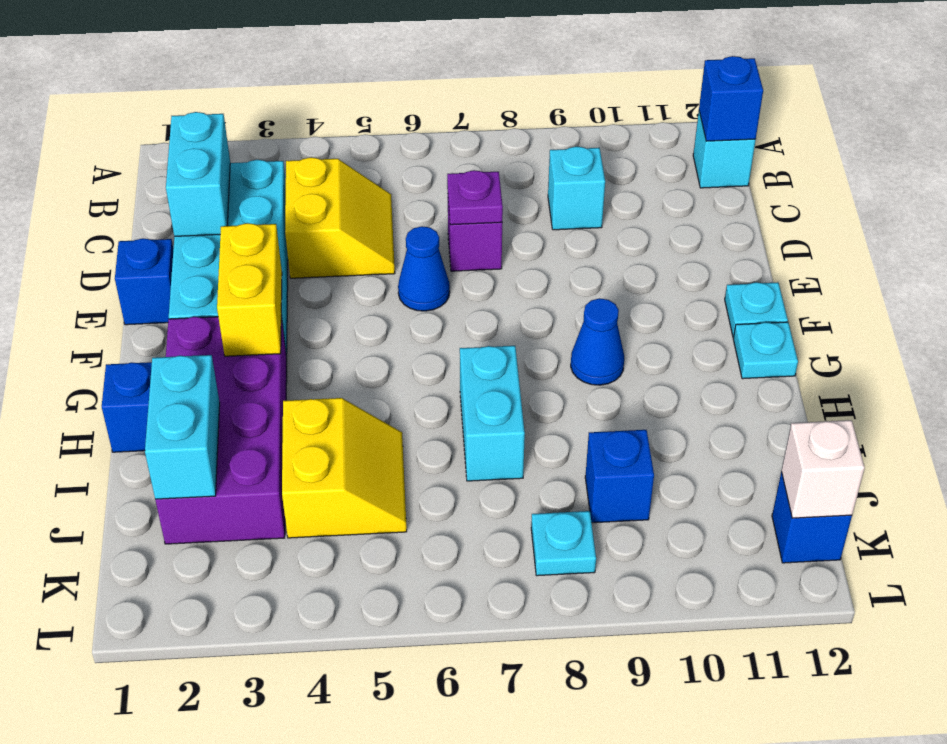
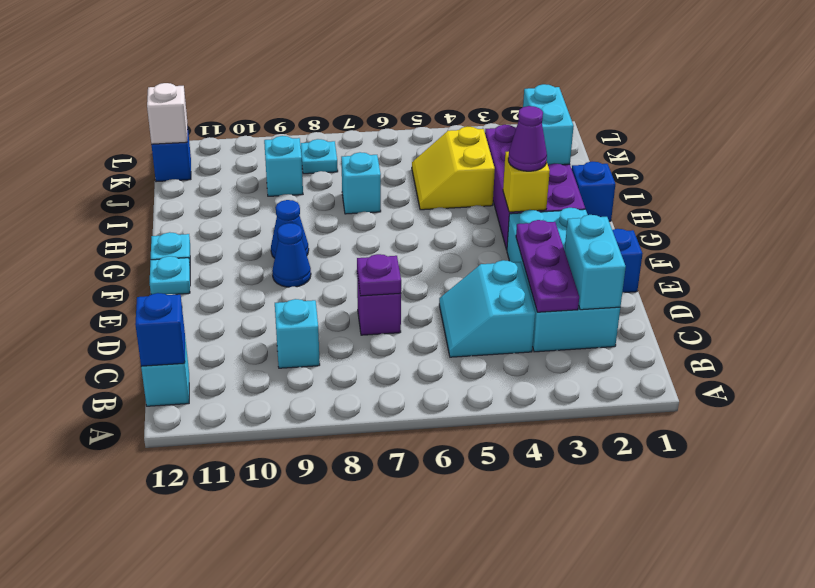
none -> purple 1x3 plate [516,220,579,312]
yellow 2x2 slope [285,157,395,278] -> cyan 2x2 slope [439,260,535,357]
blue 1x1 cone [398,226,450,311] -> blue 1x1 cone moved to [272,223,311,287]
yellow 1x2 brick [217,223,282,356] -> yellow 1x1 brick [503,152,550,212]
none -> purple 1x1 cone [508,106,547,171]
cyan 1x2 brick [460,346,525,481] -> cyan 1x1 brick [341,152,381,214]
blue 1x1 brick [585,430,654,523] -> cyan 1x1 brick [264,136,303,196]

